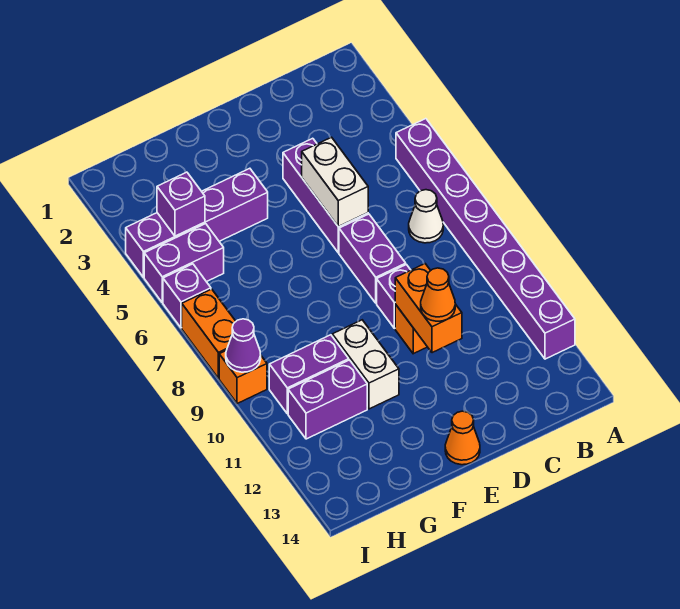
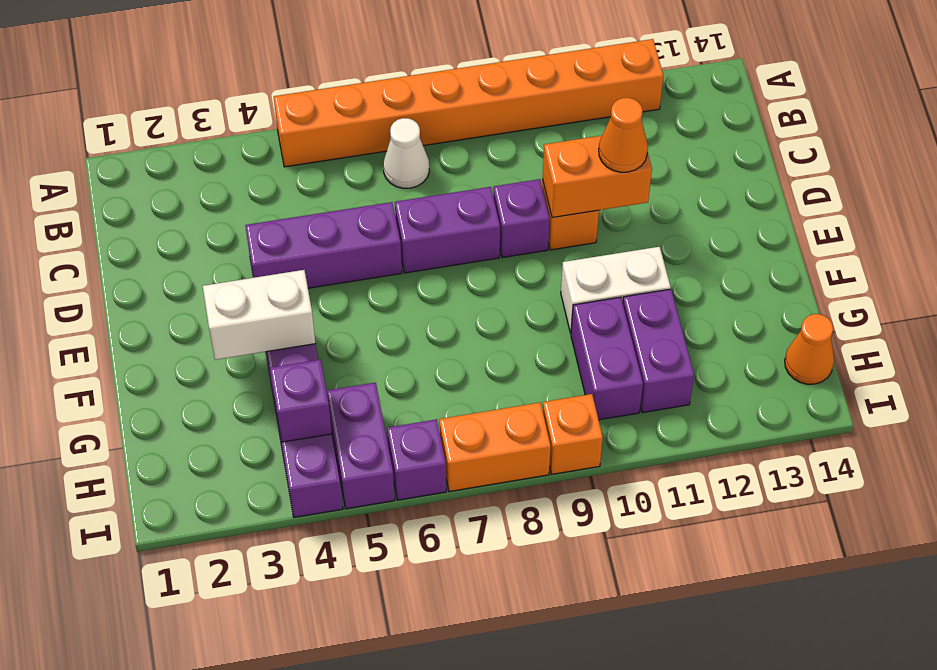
purple 1x8 brick [396,119,575,359] -> orange 1x8 brick [274,39,663,167]
white 1x2 brick [302,137,368,227] -> white 1x2 brick moved to [203,270,316,360]
orange 1x1 cone [445,411,480,465] -> orange 1x1 cone moved to [785,314,834,384]
purple 1x1 cone [226,319,261,372] -> none

